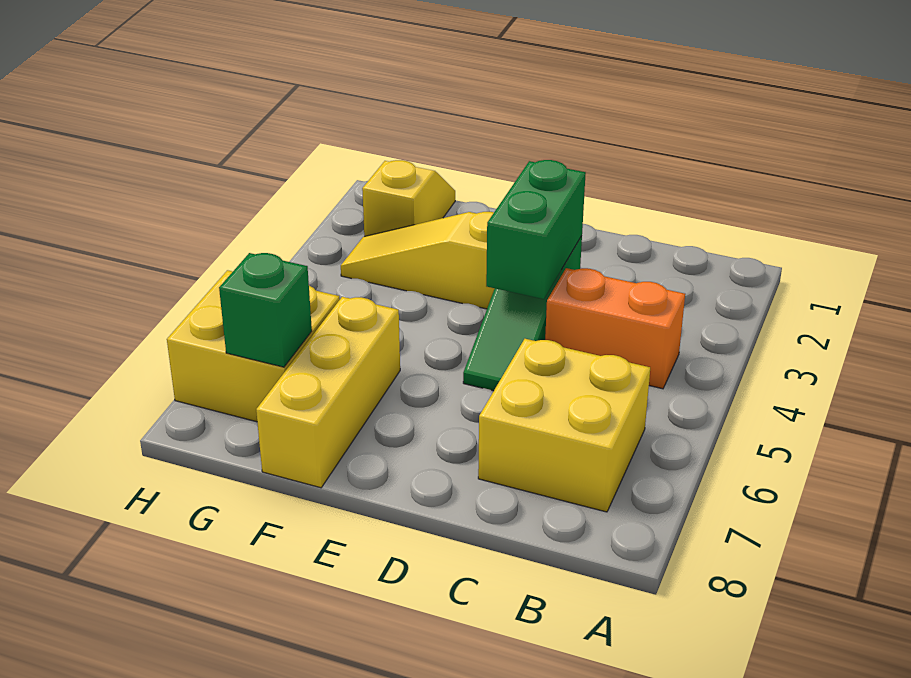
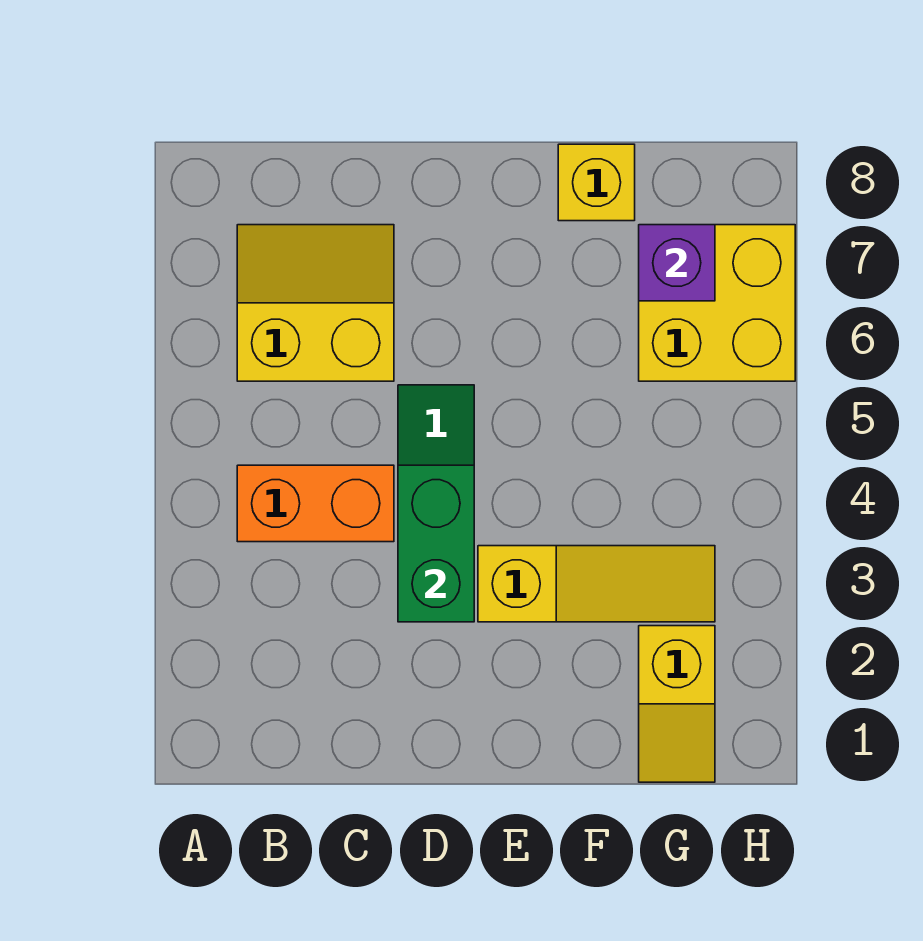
yellow 2x2 brick [478,339,650,512] -> yellow 2x2 slope [237,225,394,381]
yellow 1x3 brick [256,297,400,488] -> yellow 1x1 brick [558,144,635,221]
green 1x1 brick [219,253,312,367] -> purple 1x1 brick [639,225,715,301]

